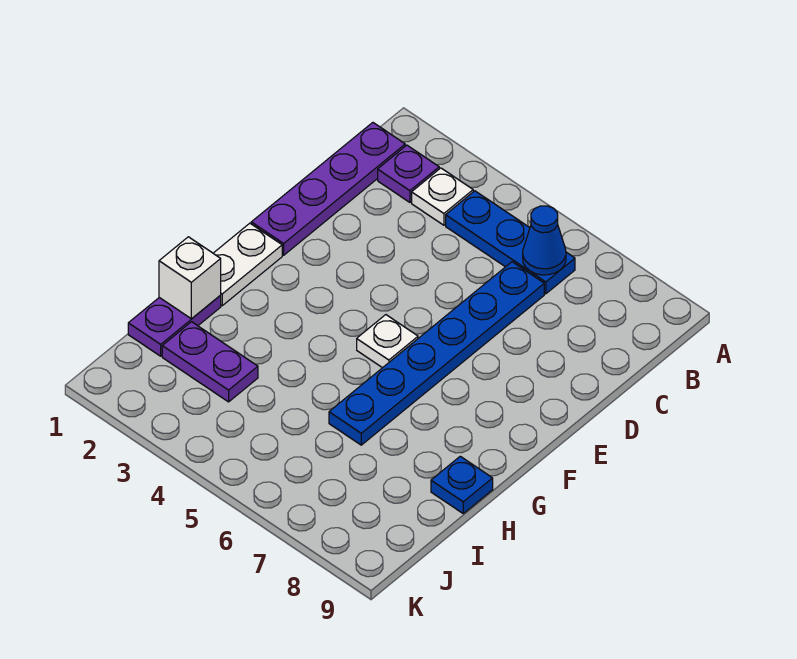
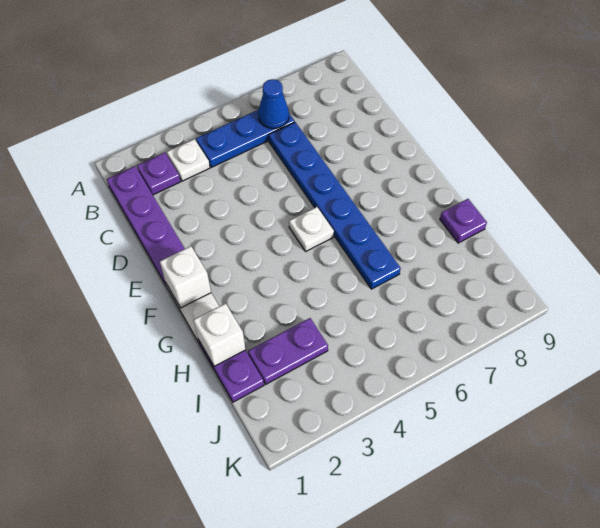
none -> white 1x1 brick [160,246,211,308]
blue 1x1 plate [431,456,493,513] -> purple 1x1 plate [440,199,487,243]

